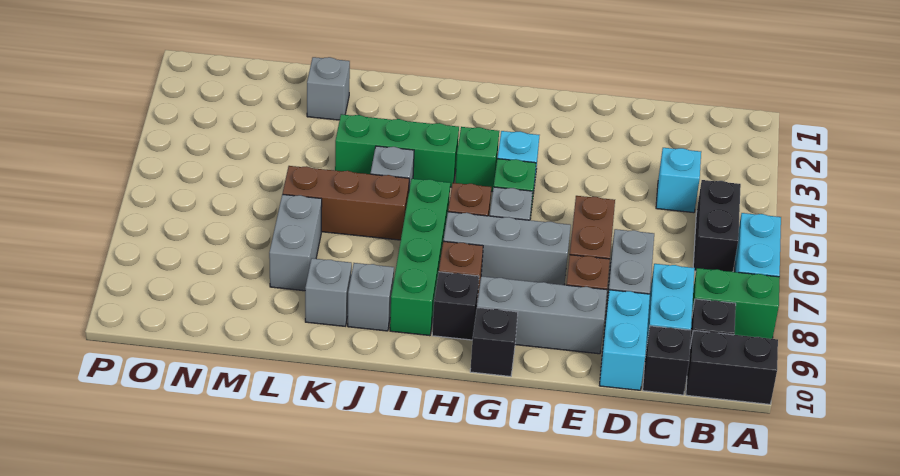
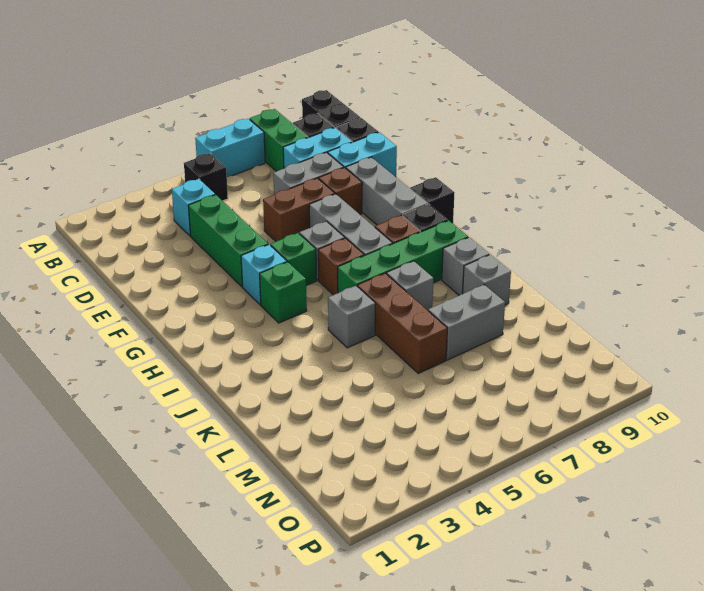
black 1x2 brick [693,180,741,272] -> black 1x1 brick [184,153,228,201]
green 1x3 brick [335,114,459,187] -> green 1x3 brick moved to [188,195,268,287]
grey 1x1 brick [307,57,350,120] -> grey 1x1 brick moved to [387,261,433,310]

